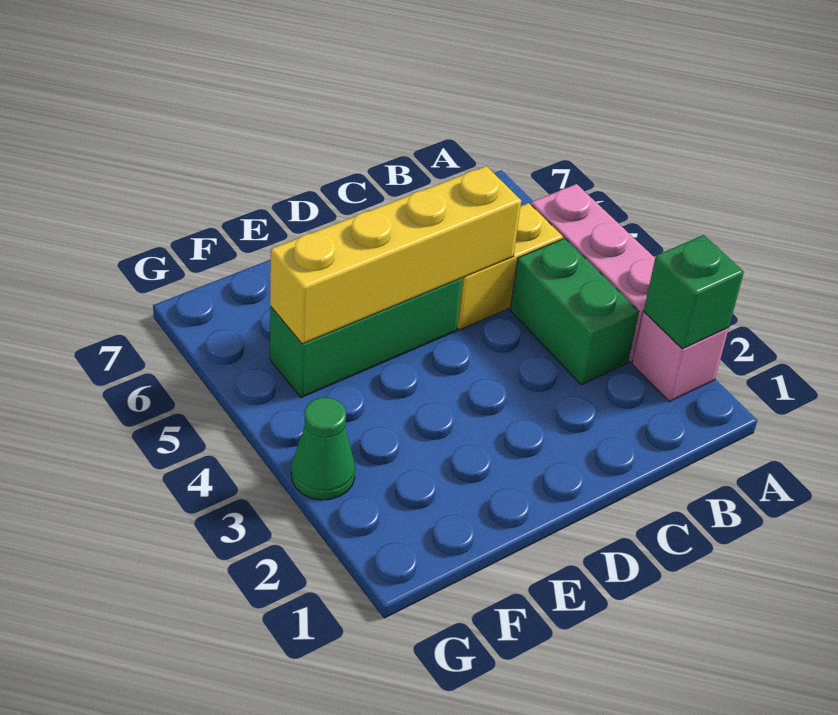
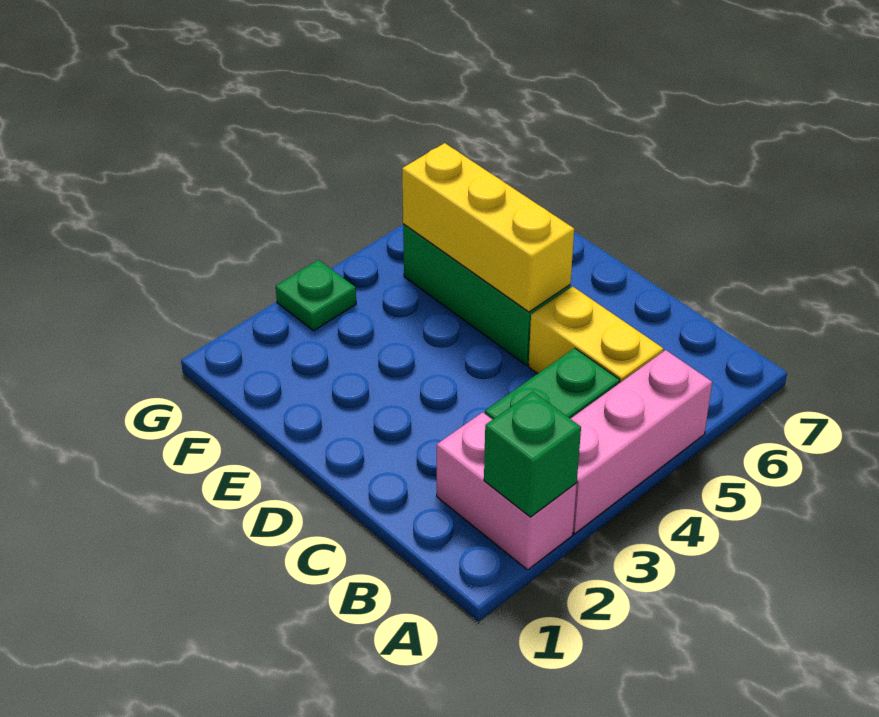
pink 1x1 brick [632,312,729,402] -> pink 1x2 brick [437,412,577,570]
yellow 1x4 brick [270,166,521,344] -> yellow 1x3 brick [402,143,574,312]
green 1x1 cone [291,397,355,500] -> green 1x1 plate [276,260,356,331]

